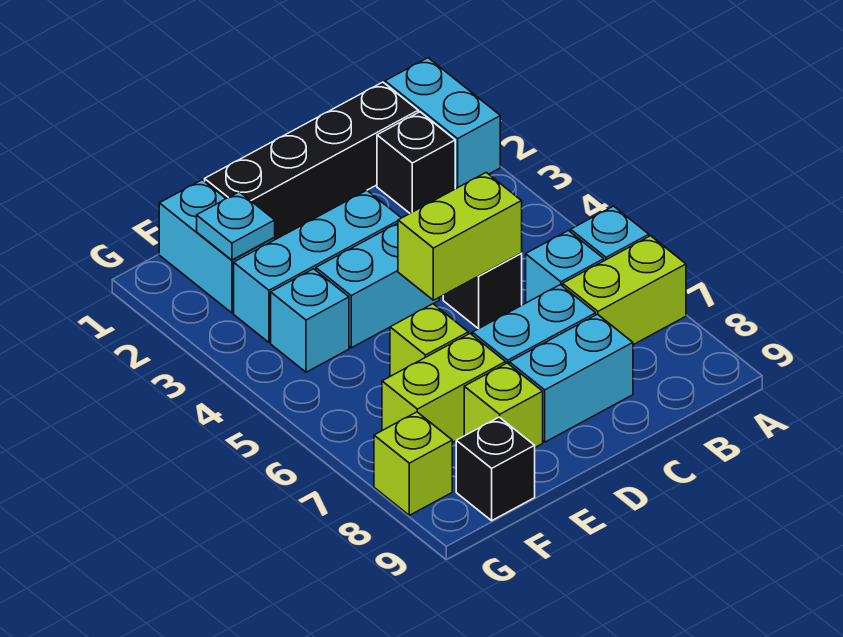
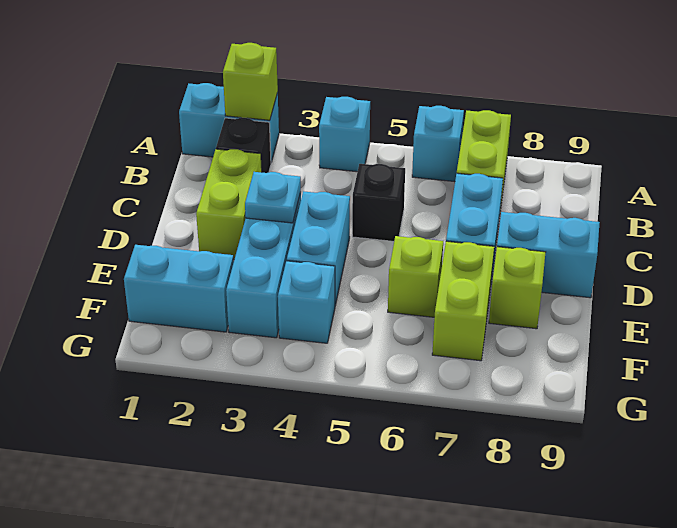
black 1x4 brick [205,82,418,240] -> none
cyan 1x1 brick [526,231,604,303] -> cyan 1x1 brick moved to [319,97,370,172]
lime 1x2 brick [398,173,522,300] -> lime 1x2 brick moved to [196,149,262,259]
cyan 1x2 brick [509,314,633,442] -> cyan 1x2 brick turned to [497,212,600,298]
cyan 1x1 plate [197,192,275,260] -> cyan 1x1 plate moved to [245,172,301,223]
black 1x1 brick [456,417,535,521] -> none
lime 1x1 brick [374,412,452,515] -> lime 1x1 brick moved to [223,43,278,120]

